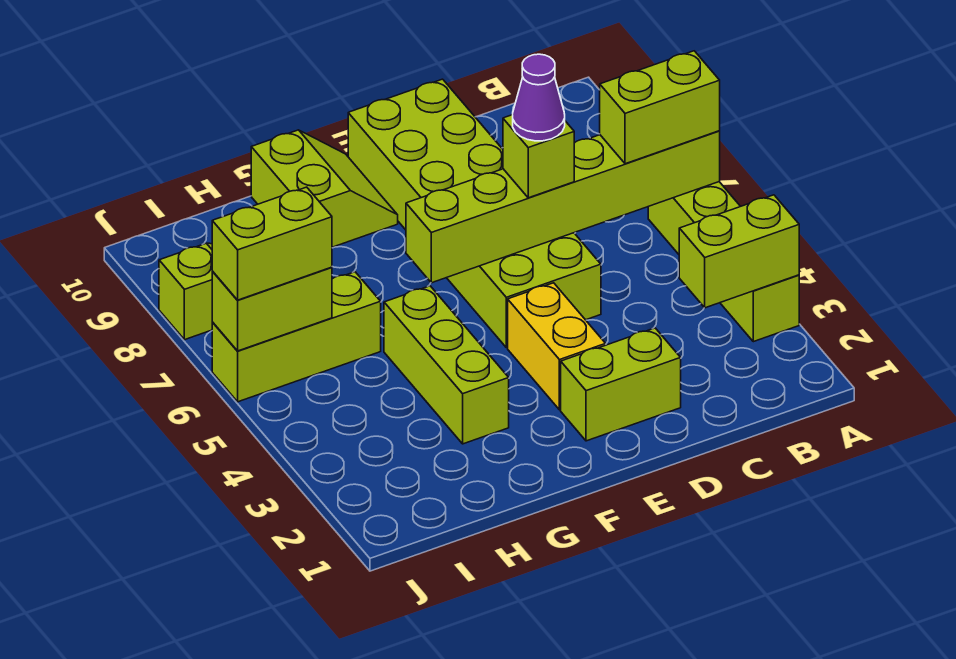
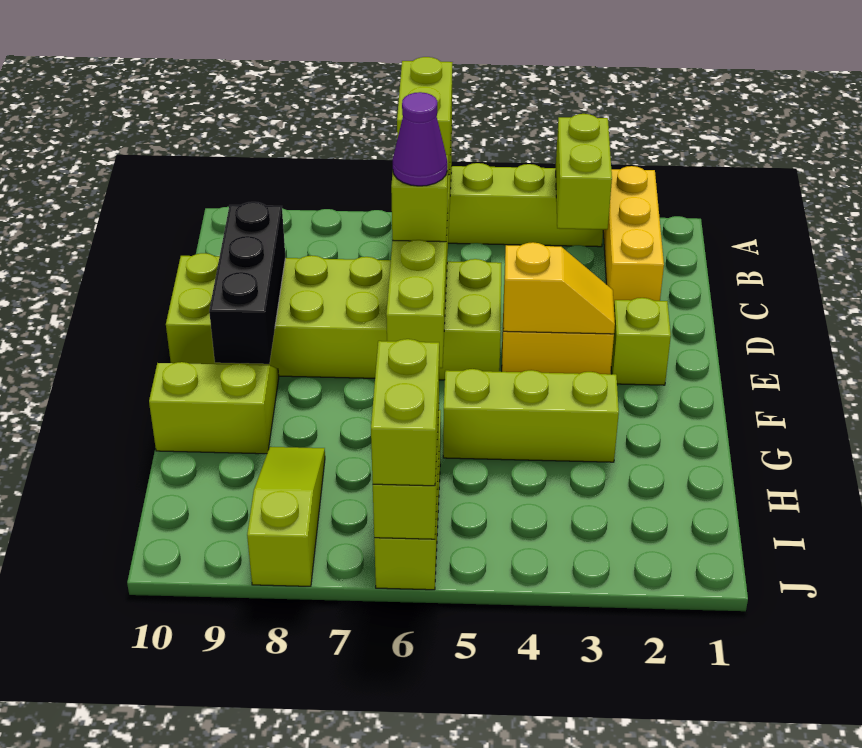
none -> yellow 1x3 brick [603,166,664,301]
lime 1x2 brick [561,328,681,441] -> lime 1x1 brick [611,298,671,385]
none -> black 1x3 brick [209,202,285,364]
none -> yellow 1x2 slope [503,242,615,334]

